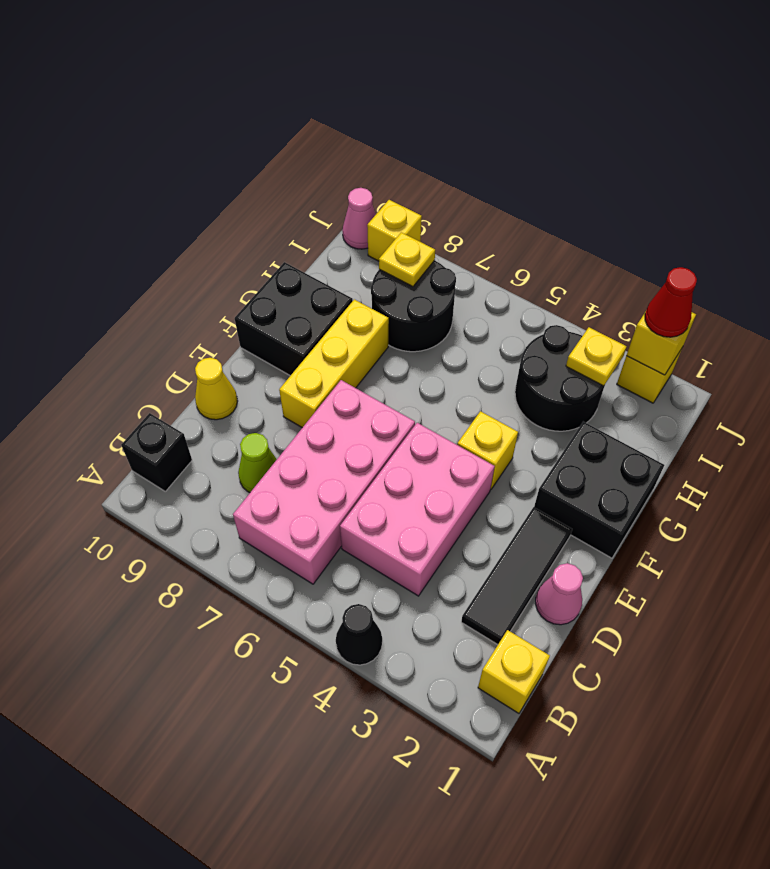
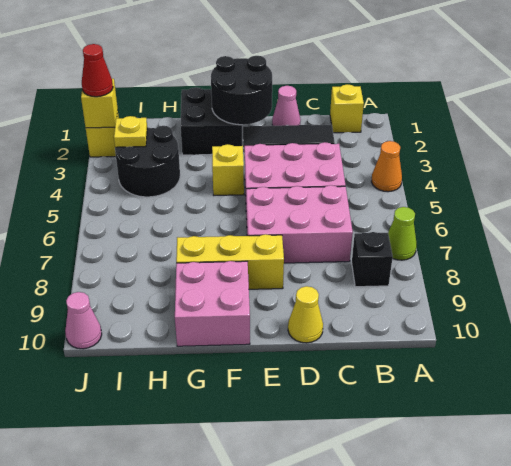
black 1x1 cone [336,604,382,665] -> orange 1x1 cone [371,141,402,192]
pink 2x4 brick [233,380,415,584] -> pink 2x3 brick [246,185,353,263]
black 1x1 brick [121,413,192,491] -> black 1x1 brick moved to [352,232,393,287]
lime 1x1 cone [238,433,277,492] -> lime 1x1 cone moved to [388,207,417,260]
black 2x2 brick [235,262,353,376] -> pink 2x2 brick [175,261,250,346]
black 2x2 round brick [371,260,456,352] -> black 2x2 round brick moved to [211,56,272,125]
yellow 1x1 plate [379,232,435,287] -> none
yellow 1x1 brick [367,200,422,261] -> none

